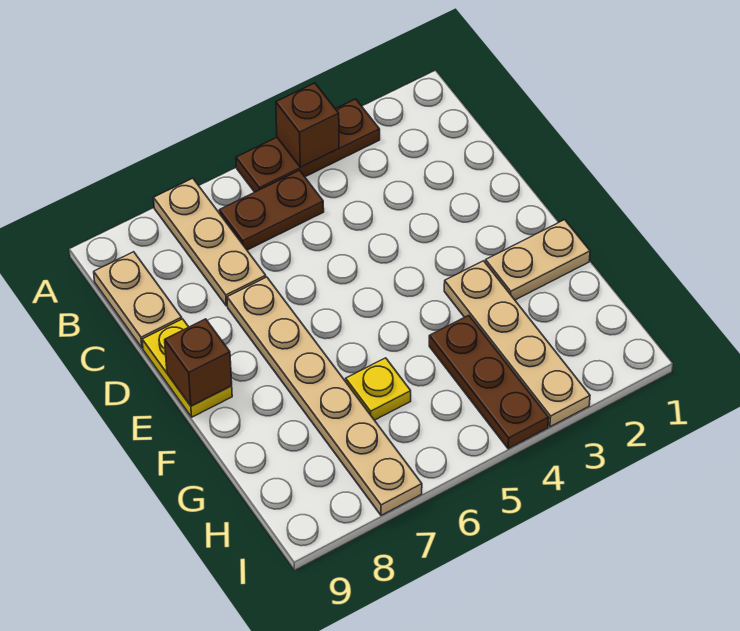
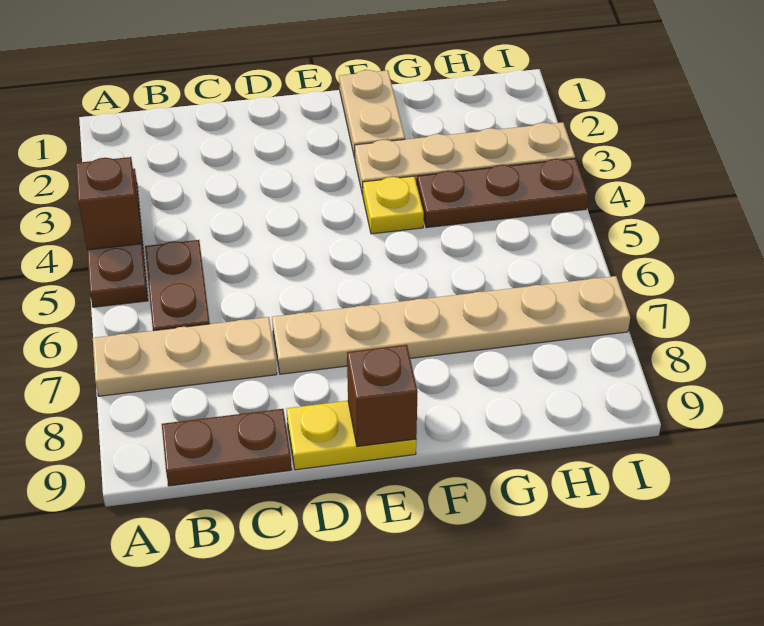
tan 1x2 plate [94,252,182,348] -> brown 1x2 plate [162,409,292,486]
yellow 1x1 plate [346,358,411,420] -> yellow 1x1 plate moved to [363,176,424,234]

